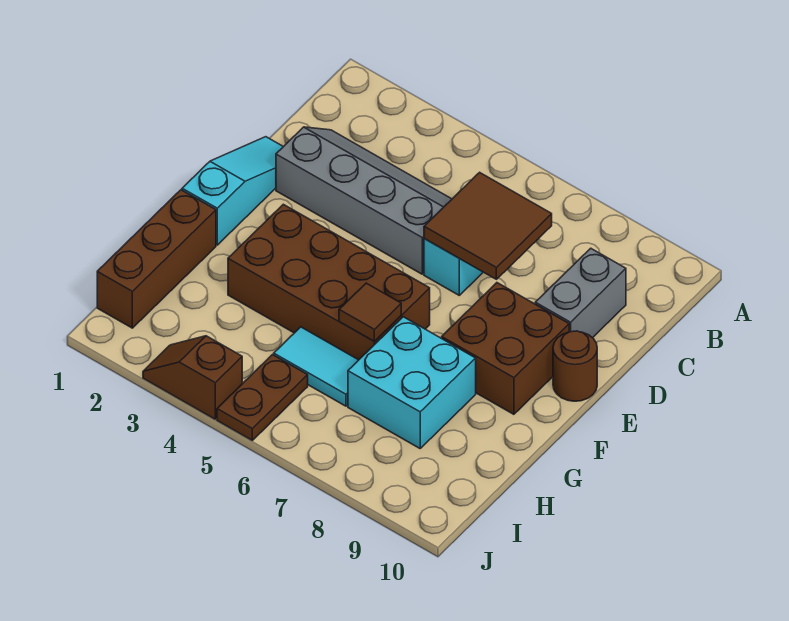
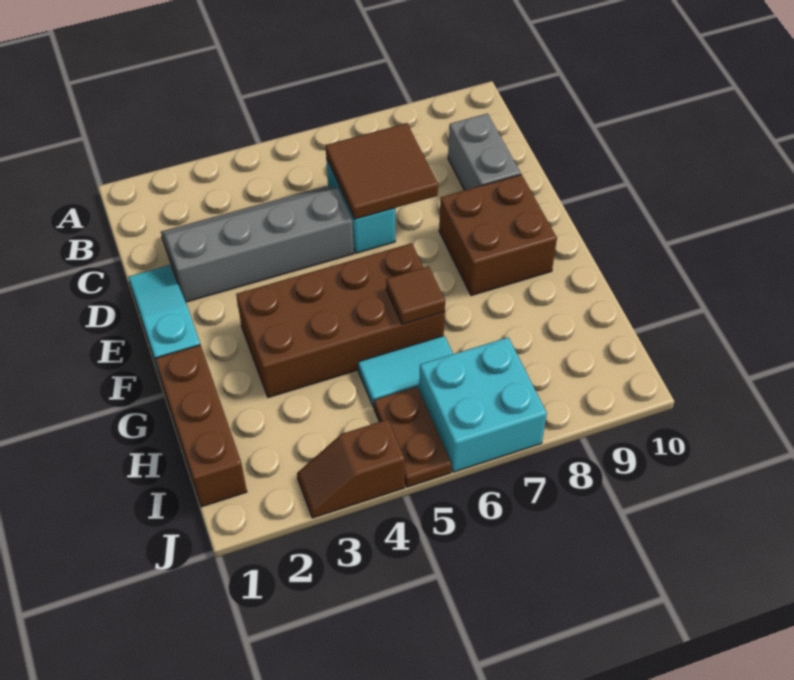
brown 1x1 round brick [553,331,597,401] -> none
cyan 2x2 brick [348,317,476,448] -> cyan 2x2 brick moved to [419,337,547,472]

